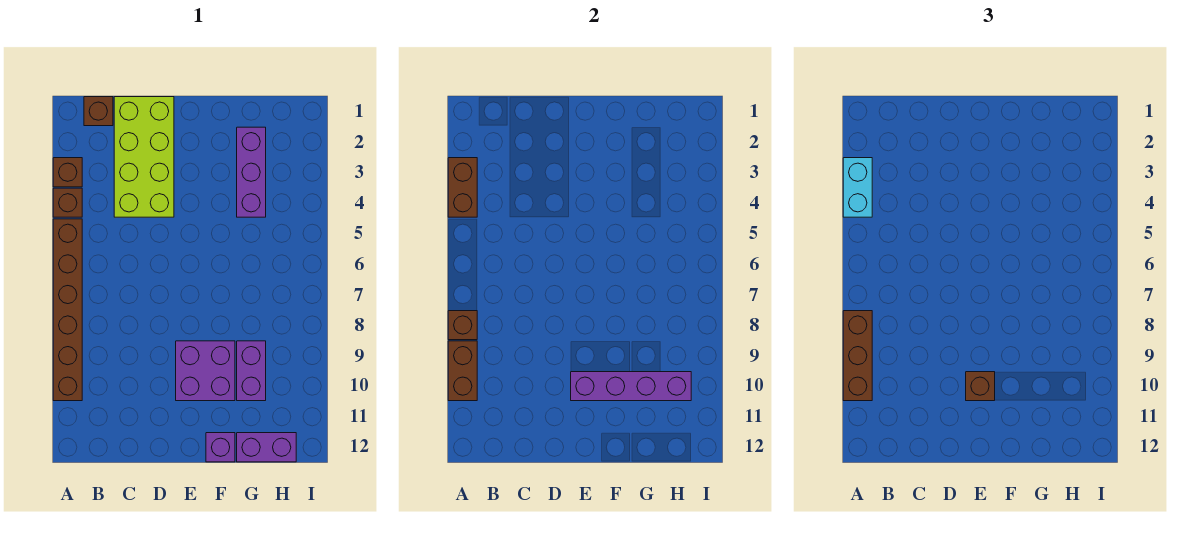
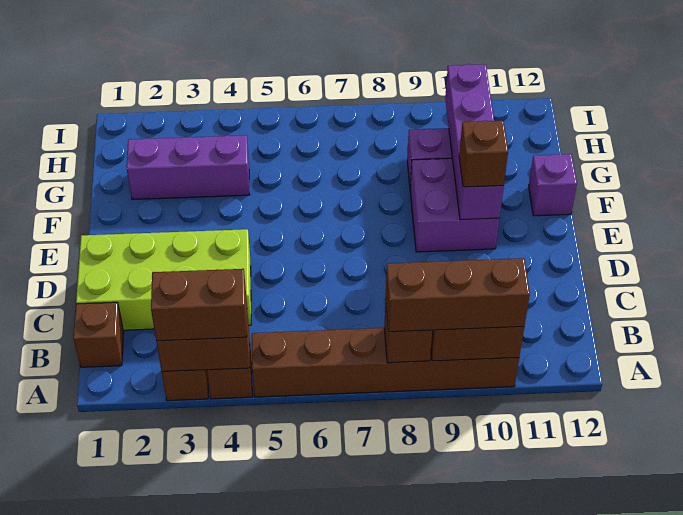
cyan 1x2 brick [843,158,872,217] -> brown 1x2 brick [151,269,247,341]
purple 1x2 brick [237,433,296,462] -> none

